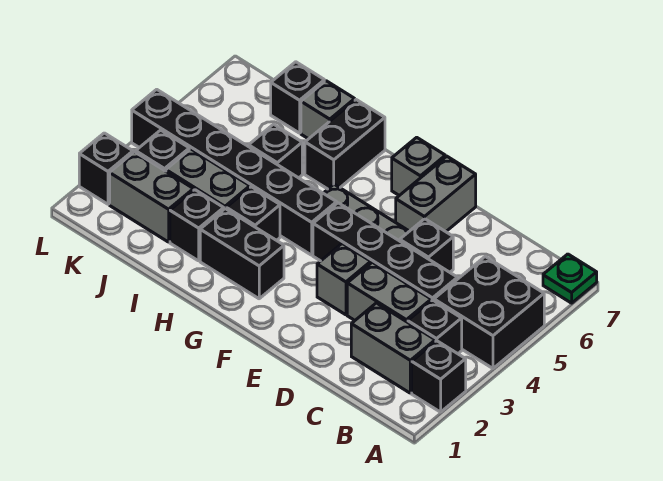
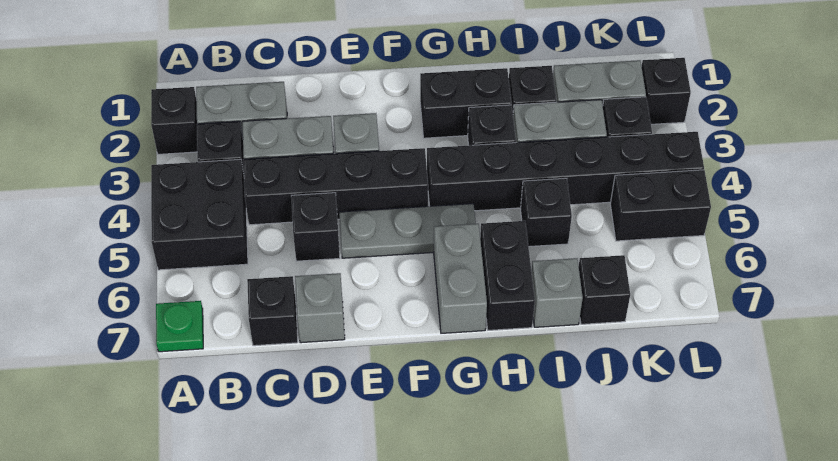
none -> black 1x1 brick [247,276,298,346]
grey 1x2 brick [396,156,476,232] -> grey 1x2 brick moved to [434,224,487,333]
grey 1x1 brick [392,137,445,196] -> grey 1x1 brick moved to [295,273,345,343]
none -> black 1x2 brick [610,170,711,241]

